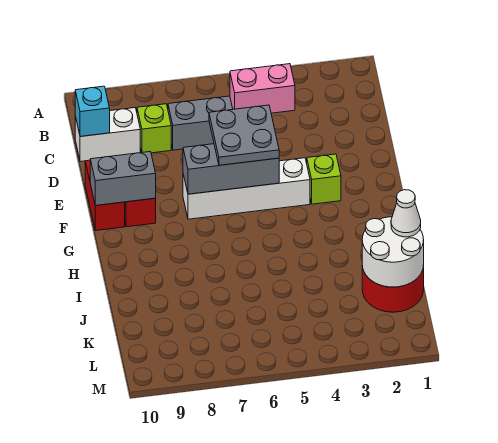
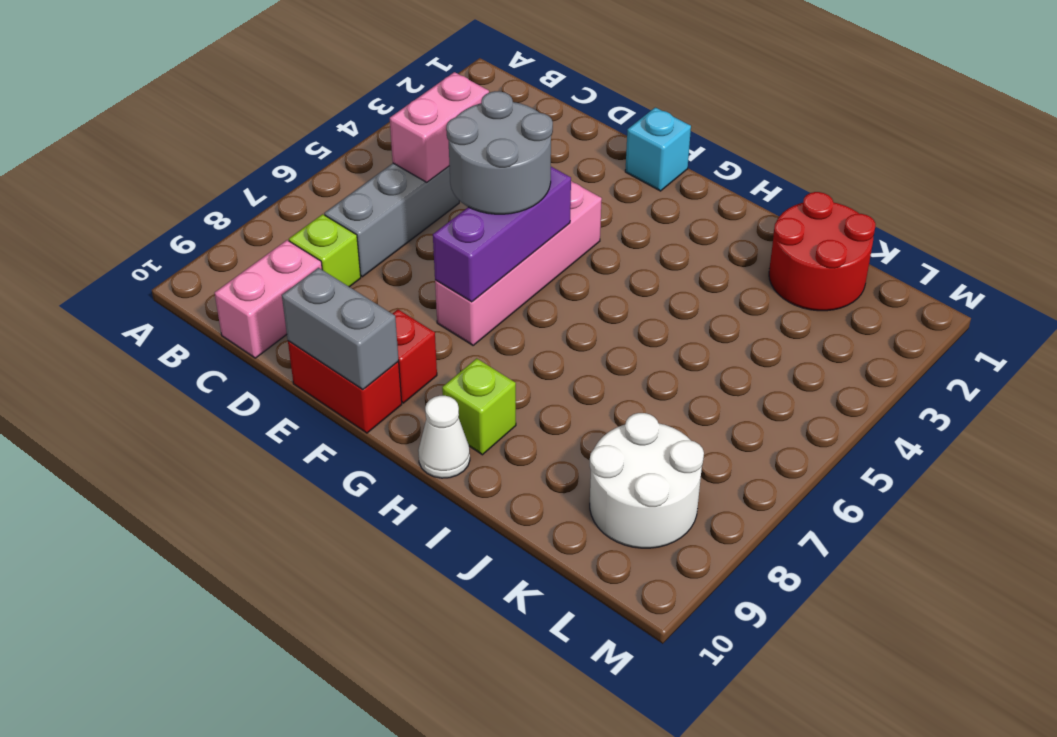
white 1x2 brick [75,108,140,162] -> pink 1x2 brick [215,240,322,358]
cyan 1x1 brick [75,86,110,137] -> cyan 1x1 brick moved to [625,107,691,191]
grey 2x2 plate [209,105,279,165] -> grey 2x2 round brick [446,91,553,214]
lime 1x1 brick [307,154,341,204] -> lime 1x1 brick moved to [442,358,516,455]
white 1x4 brick [183,158,310,219] -> pink 1x4 brick [435,181,602,345]
grey 1x3 brick [183,144,279,194] -> purple 1x3 brick [433,167,571,302]
grey 1x2 brick [90,152,156,205] -> grey 1x2 brick turned to [282,268,399,390]
white 2x2 round brick [362,217,424,287] -> white 2x2 round brick moved to [590,413,704,548]
white 1x1 cone [391,190,421,237] -> white 1x1 cone moved to [418,396,470,478]

